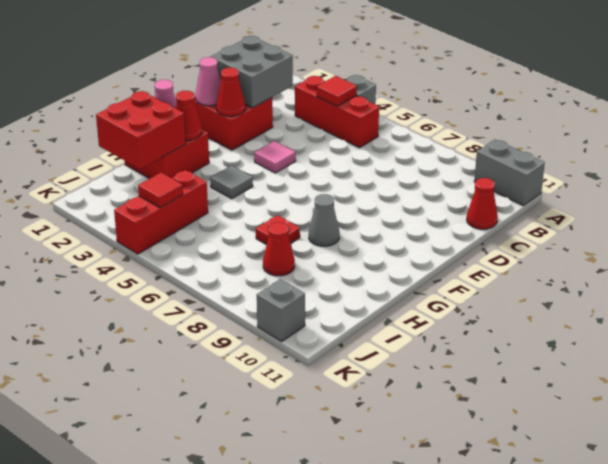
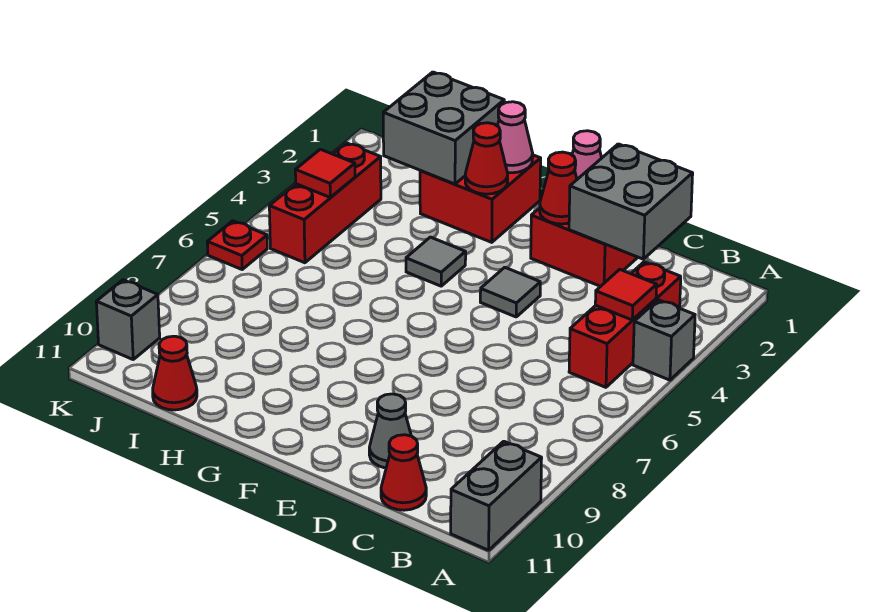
pink 1x1 tile [254,141,296,173] -> grey 1x1 tile [480,267,540,317]
grey 1x1 cone [309,194,340,246] -> grey 1x1 cone moved to [369,394,411,468]
red 2x2 brick [96,91,186,169] -> grey 2x2 brick [383,72,504,184]
red 1x1 plate [256,215,300,245] -> red 1x1 plate moved to [207,221,267,269]
red 1x3 brick [114,170,208,254] -> red 1x3 brick turned to [269,143,381,263]
red 1x1 cone [263,222,295,276] -> red 1x1 cone moved to [153,336,197,410]

